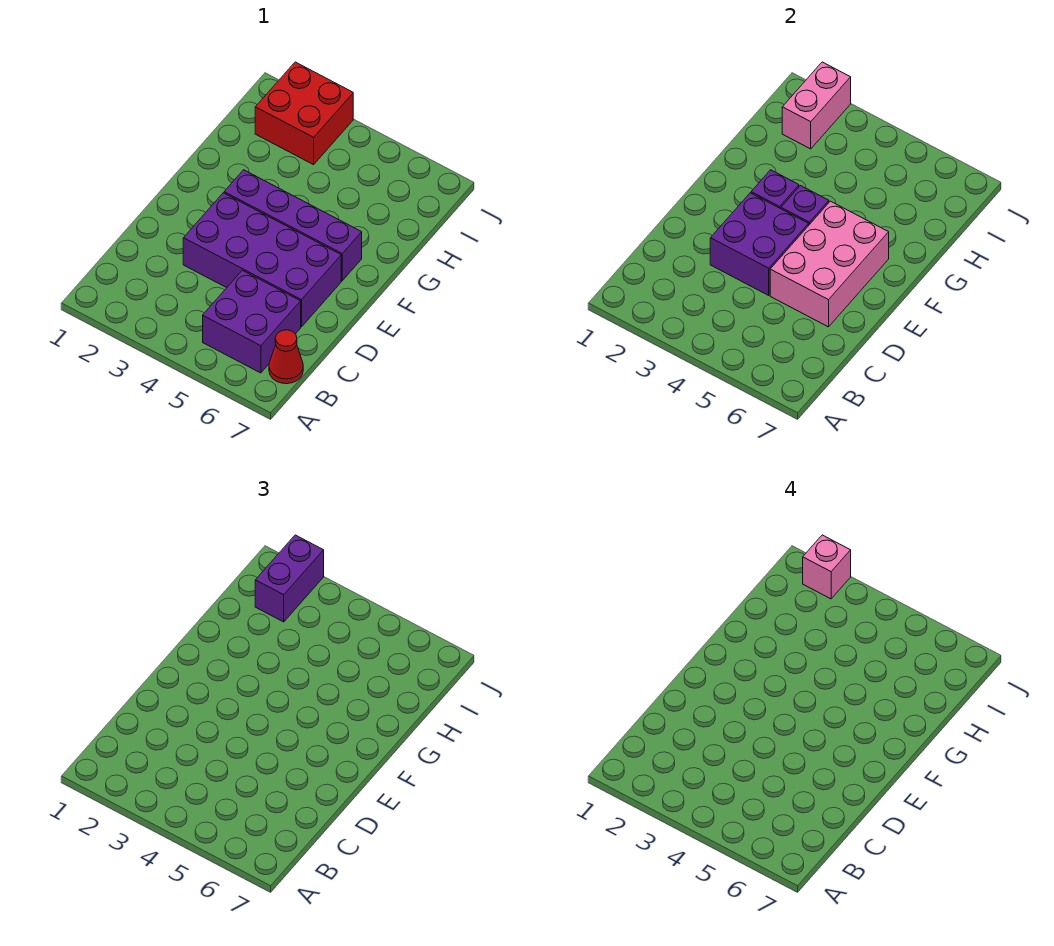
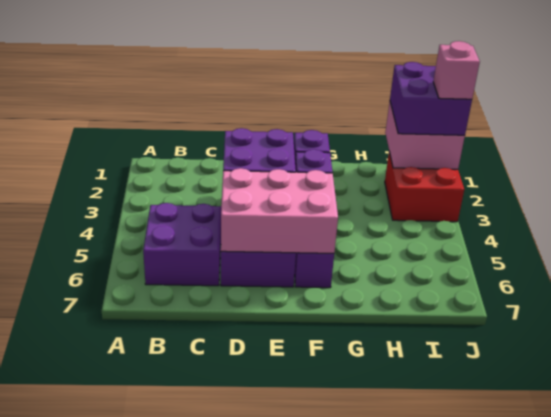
red 1x1 cone [269,330,303,384] -> none
pink 1x2 brick [782,62,851,149] -> pink 2x2 brick [385,102,465,169]
purple 1x2 brick [255,535,324,622] -> purple 2x2 brick [390,62,472,135]

